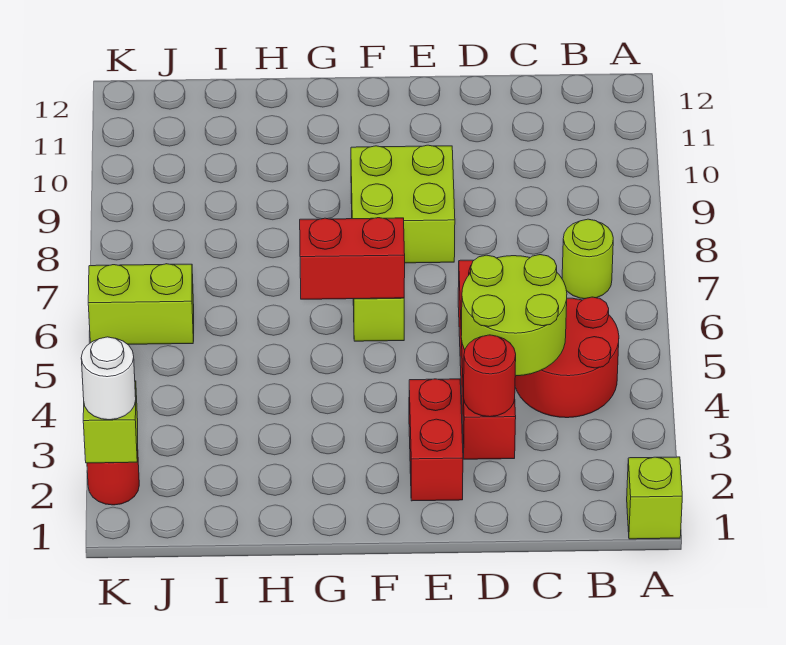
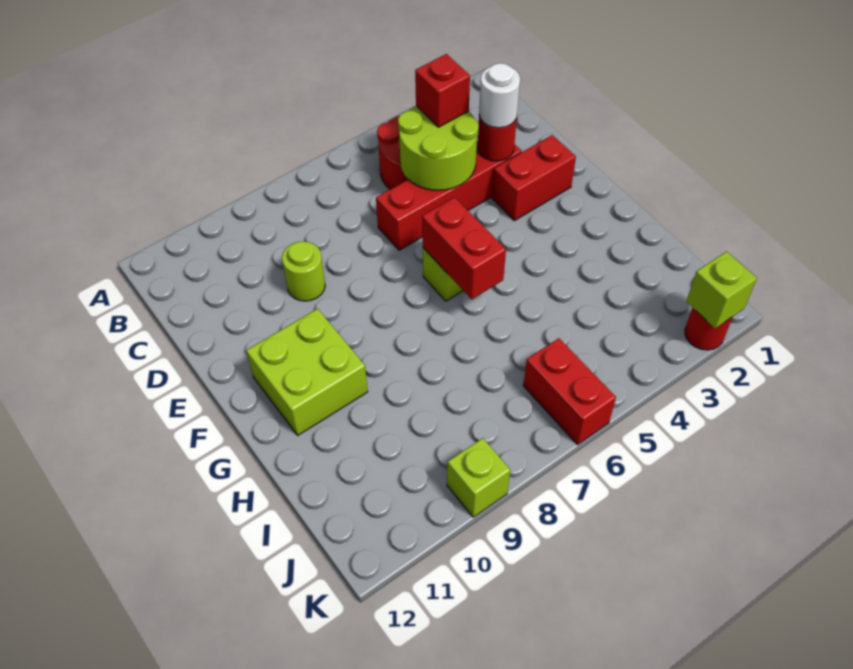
lime 1x1 brick [627,457,682,539] -> lime 1x1 brick moved to [447,438,510,517]
lime 1x1 round brick [562,219,613,299] -> lime 1x1 round brick moved to [282,241,325,301]
none -> red 1x1 brick [415,54,470,127]
lime 2x2 brick [351,145,455,263] -> lime 2x2 brick moved to [246,309,368,435]
lime 1x2 brick [88,264,194,344] -> red 1x2 brick [523,338,616,445]
white 1x1 round brick [81,337,136,420] -> white 1x1 round brick moved to [479,63,520,128]

